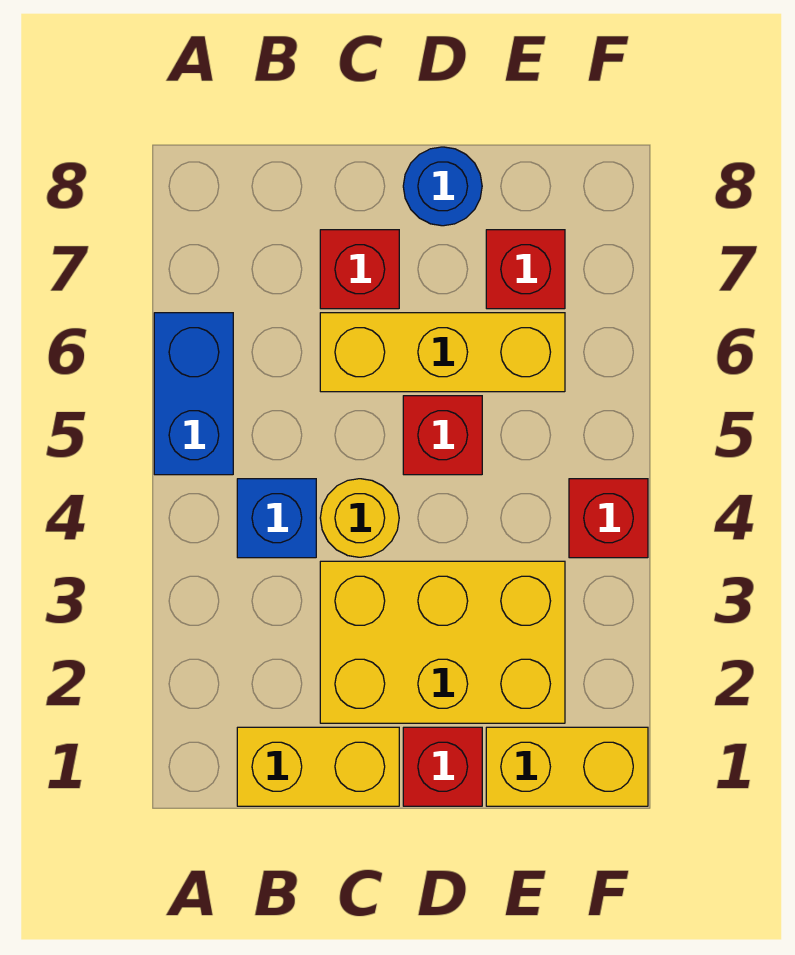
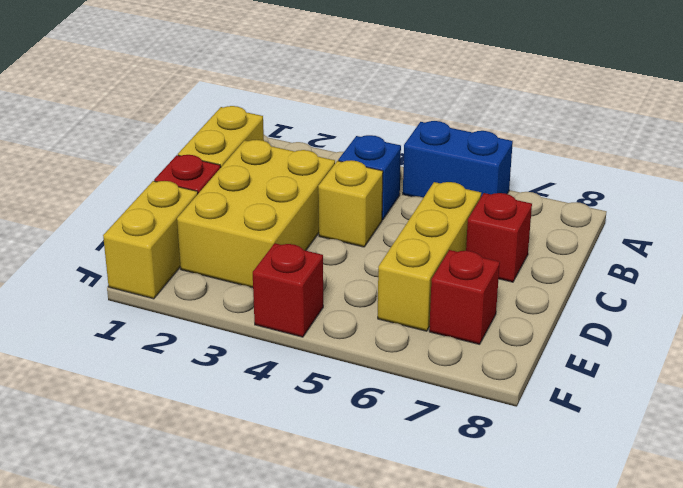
yellow 1x1 round brick [320,479,399,557] -> yellow 1x1 brick [318,160,383,247]
red 1x1 brick [403,396,482,475] -> none
blue 1x1 round brick [403,147,482,226] -> none

